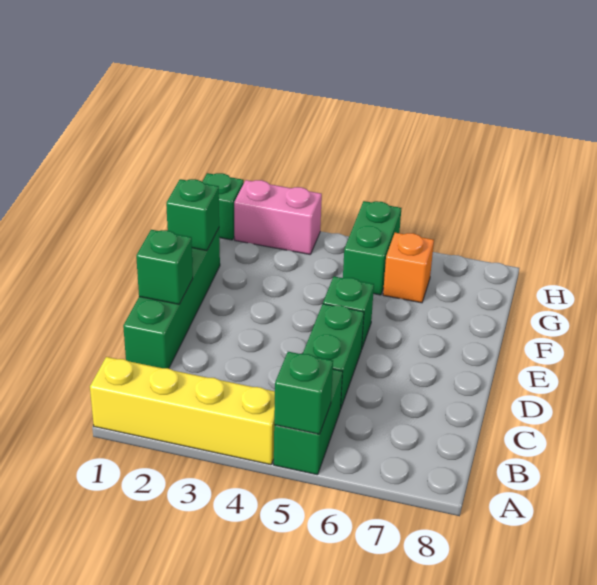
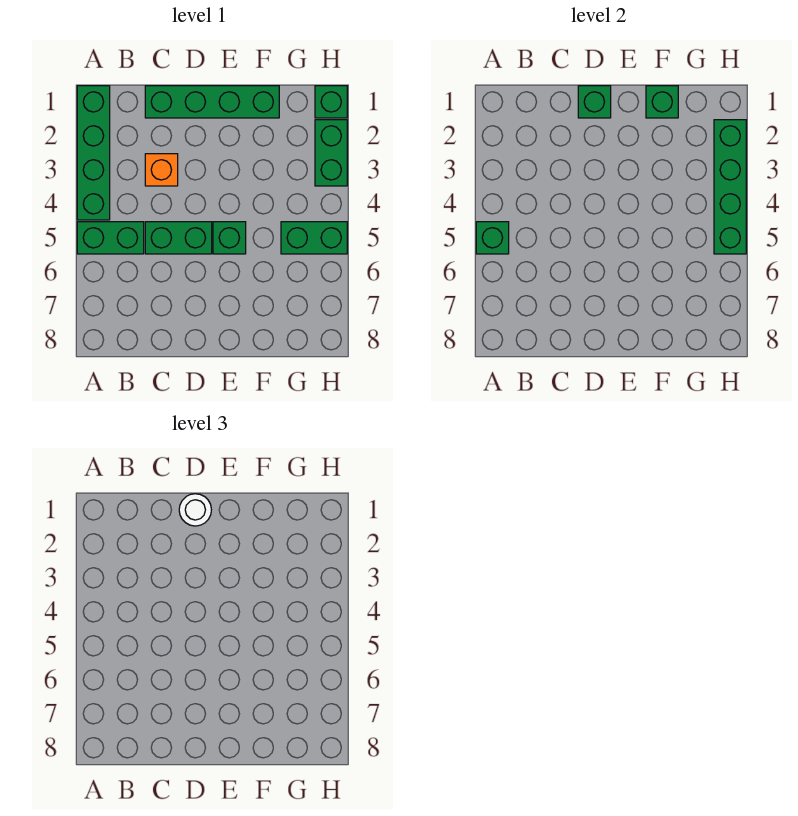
yellow 1x4 brick [90,357,275,465] -> green 1x4 brick [77,86,110,220]
none -> white 1x1 round brick [179,494,211,526]
orange 1x1 brick [383,233,434,303] -> orange 1x1 brick moved to [145,154,178,186]
pink 1x2 brick [234,180,322,254] -> green 1x2 brick [315,120,347,186]
none -> green 1x4 brick [714,120,746,254]

